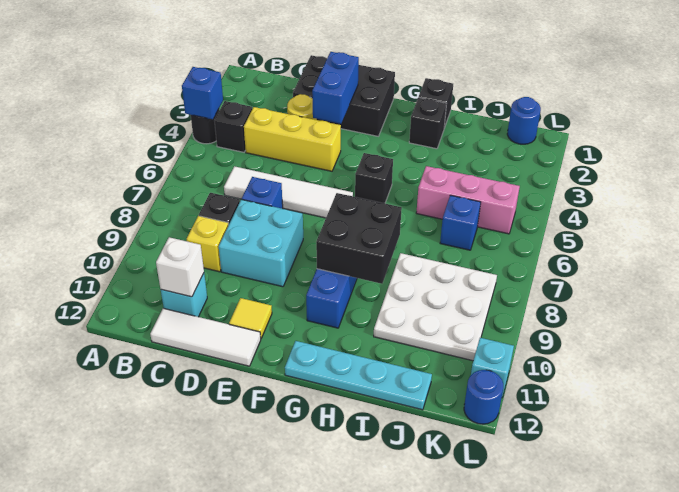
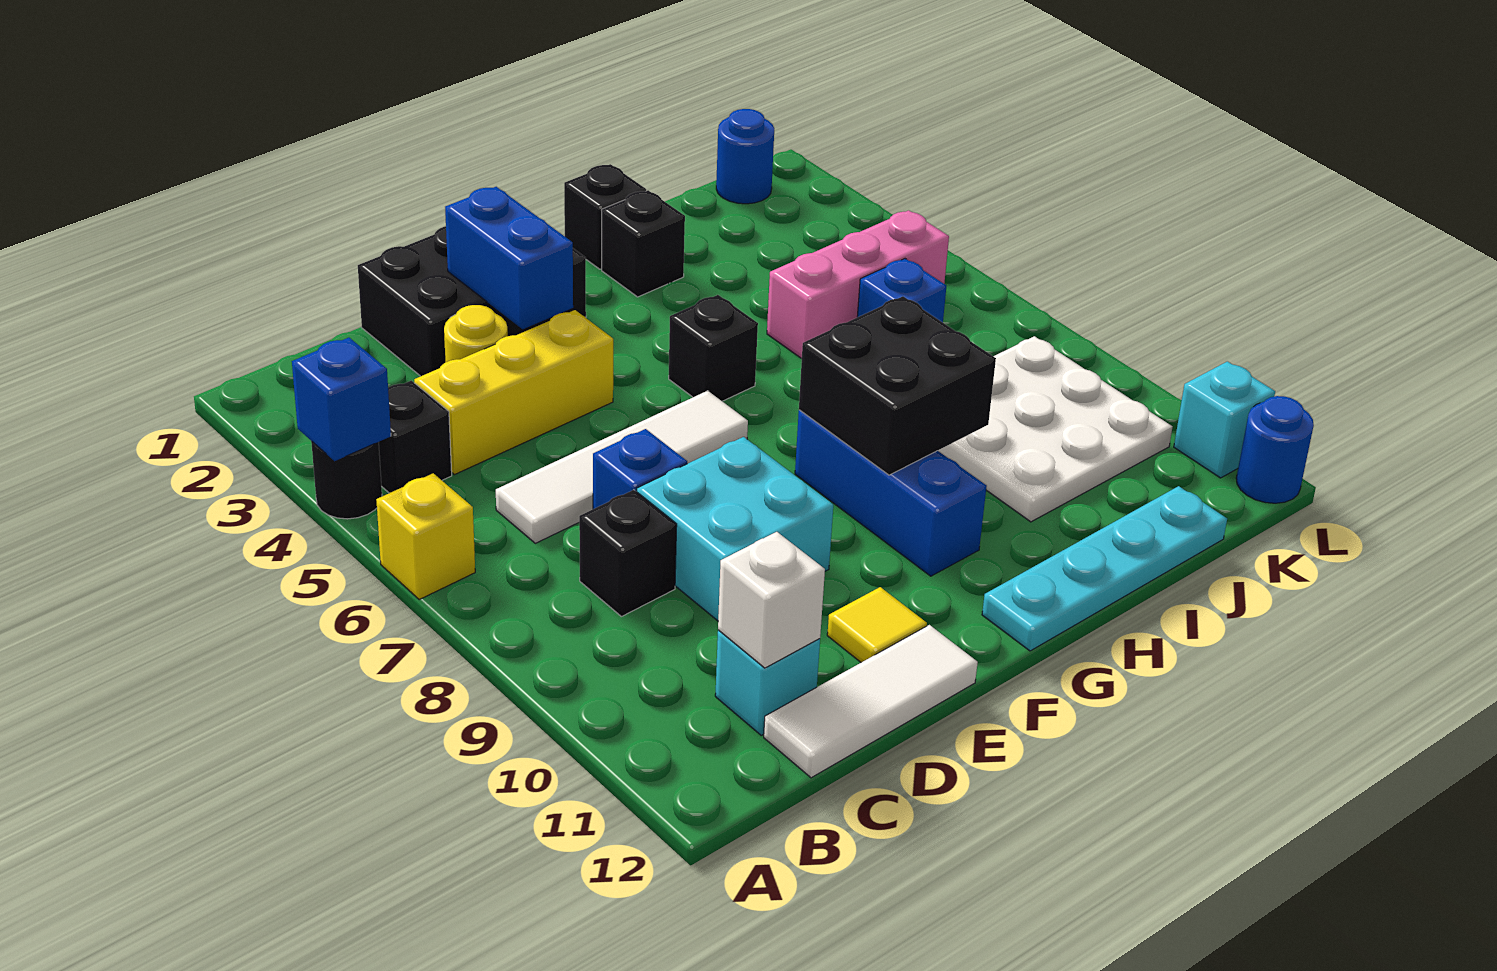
yellow 1x1 brick [187,216,228,272] -> yellow 1x1 brick moved to [376,473,475,599]

